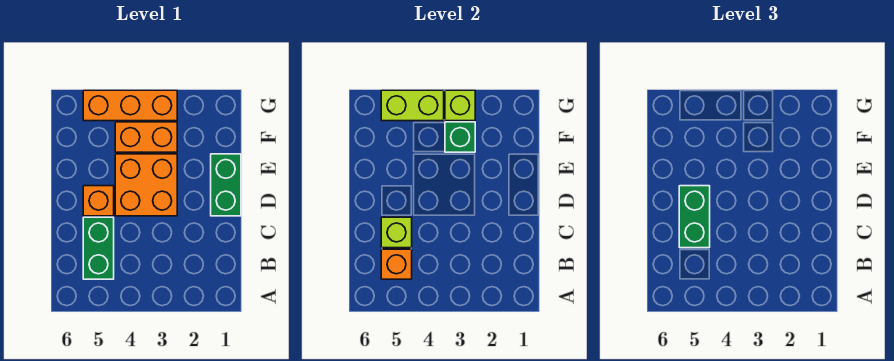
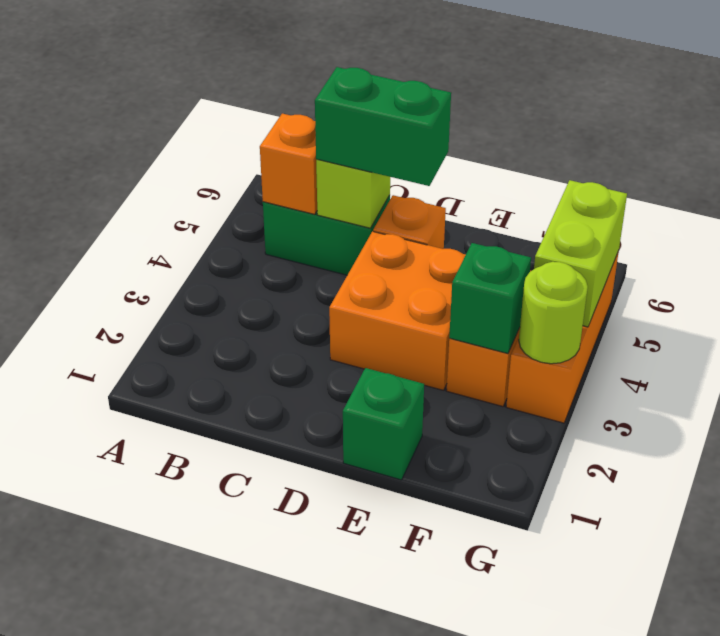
green 1x2 brick [211,154,241,216] -> green 1x1 brick [343,368,424,480]
lime 1x1 brick [445,90,475,121] -> lime 1x1 round brick [519,262,588,364]

